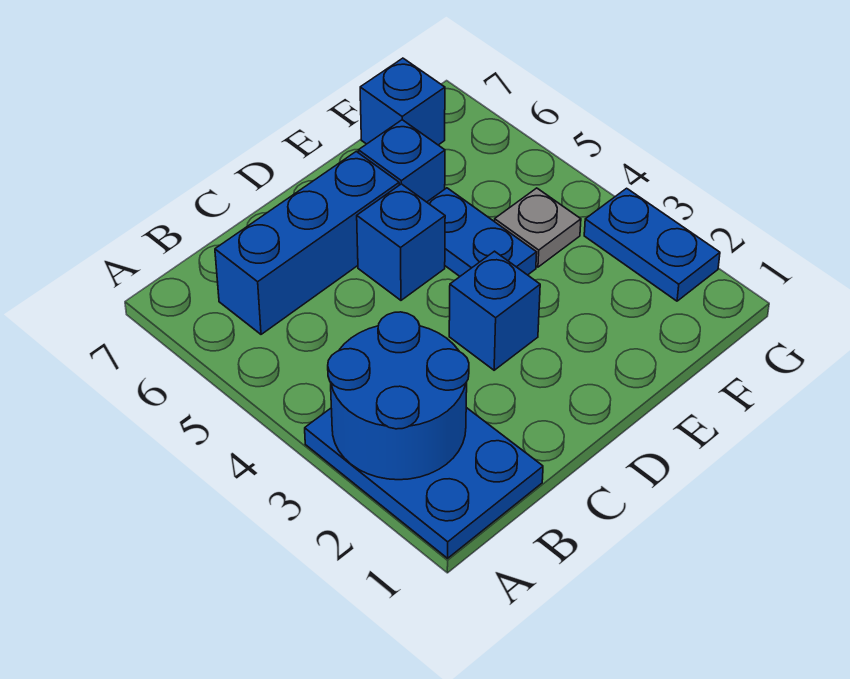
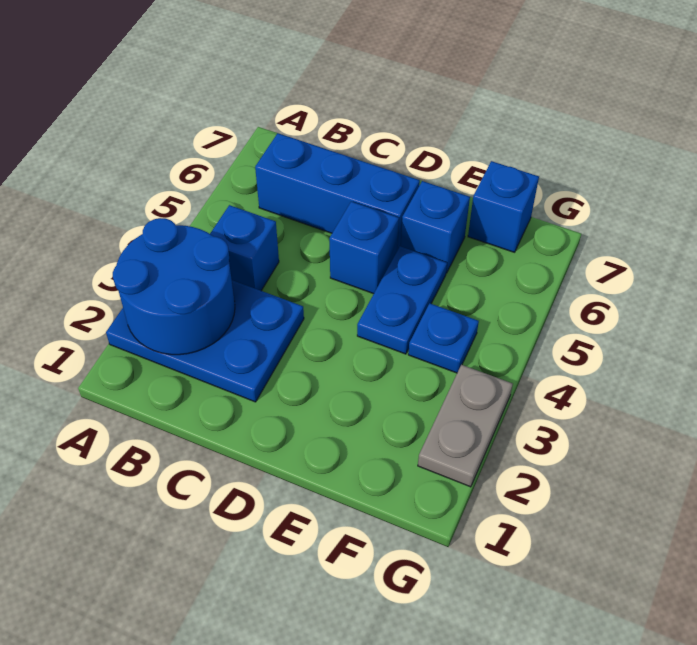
blue 2x3 plate [305,408,543,558] -> blue 2x3 plate turned to [106,280,304,402]
blue 1x1 brick [449,251,540,370] -> blue 1x1 brick moved to [210,205,279,291]
grey 1x1 plate [495,188,581,267] -> blue 1x1 plate [408,303,479,373]
blue 1x2 plate [584,188,720,301] -> grey 1x2 plate [418,365,513,487]

